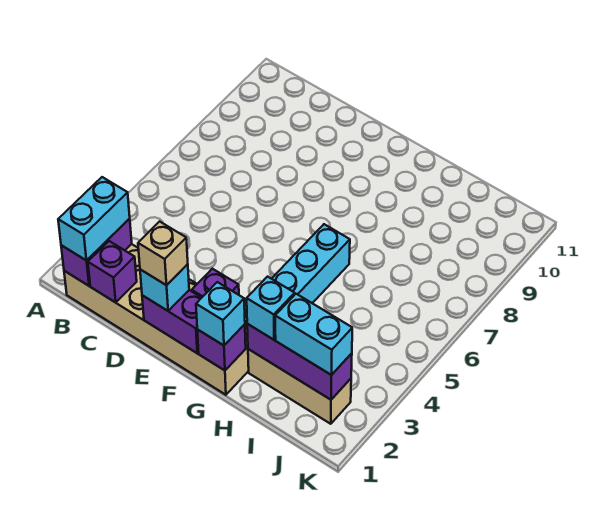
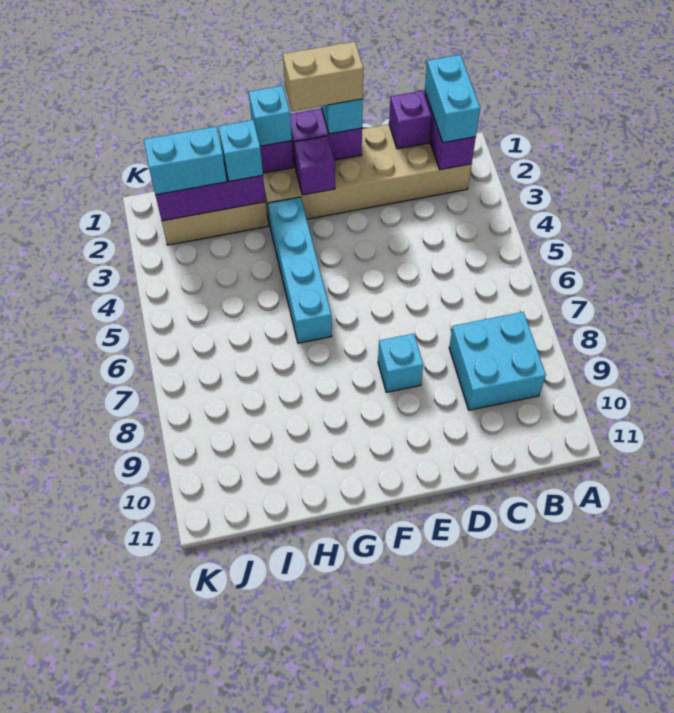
none -> cyan 2x2 brick [449,312,546,410]
tan 1x1 brick [138,221,188,285] -> tan 1x2 brick [283,41,363,111]
none -> cyan 1x1 brick [378,334,423,392]

